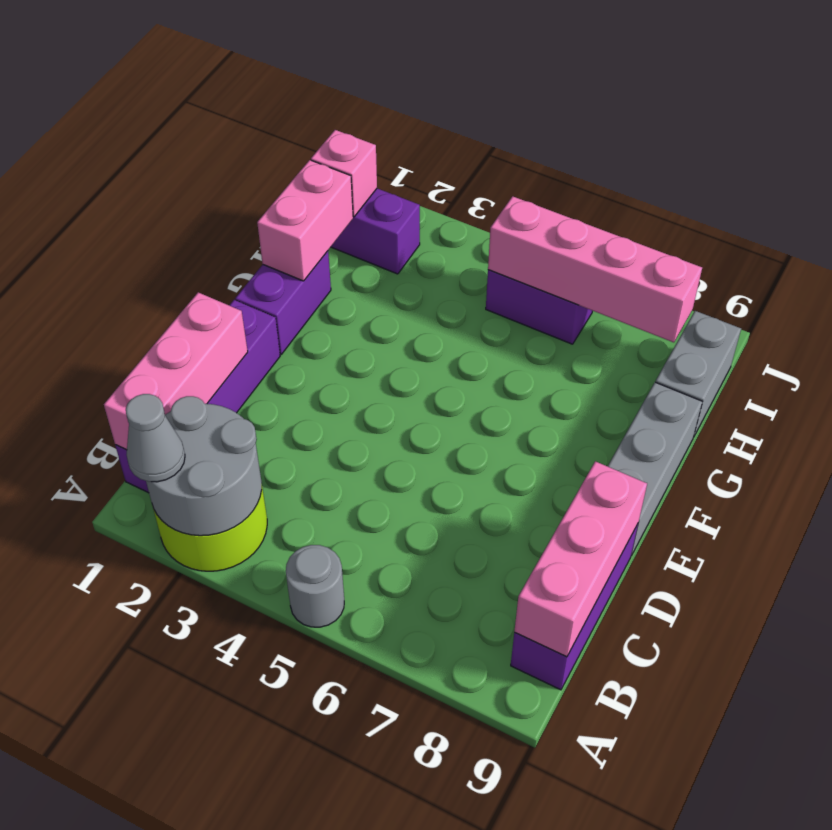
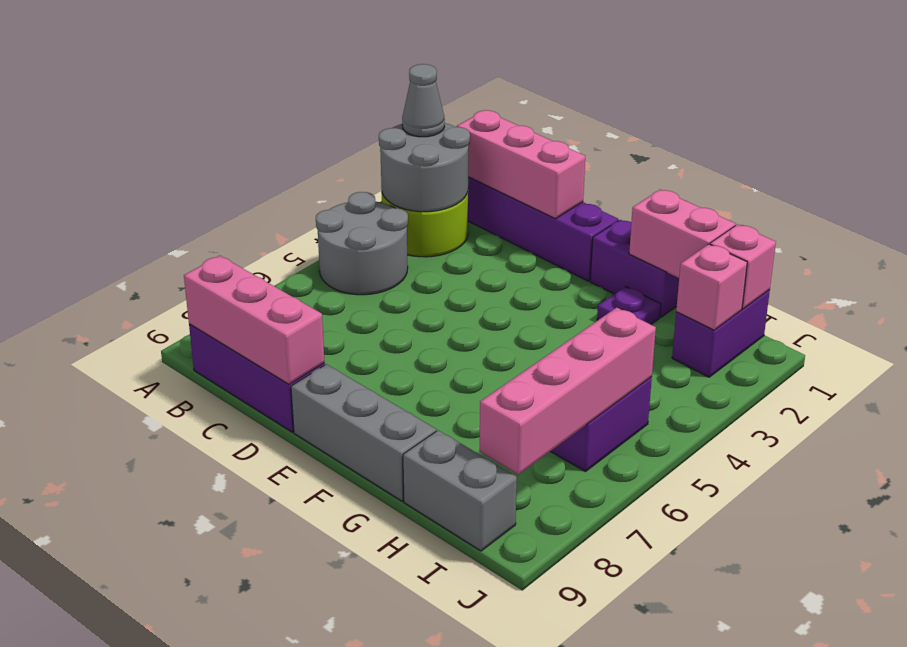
grey 1x1 round brick [286,545,344,627] -> grey 2x2 round brick [316,192,408,295]
none -> purple 1x1 plate [597,287,661,324]
none -> pink 1x1 brick [676,244,747,330]

